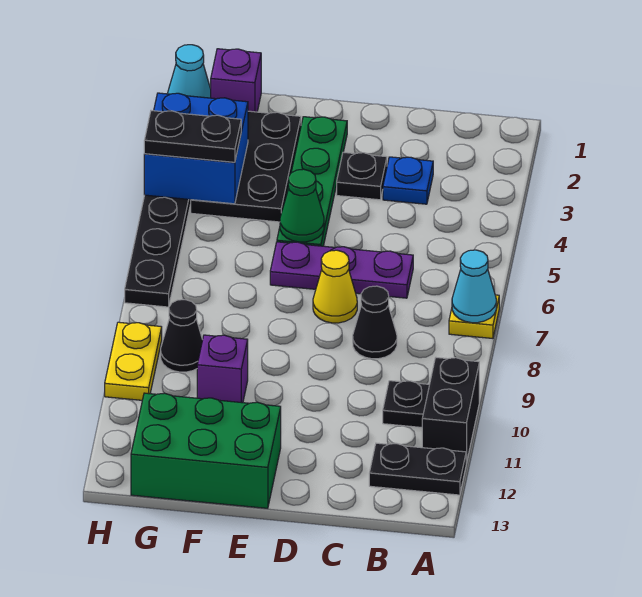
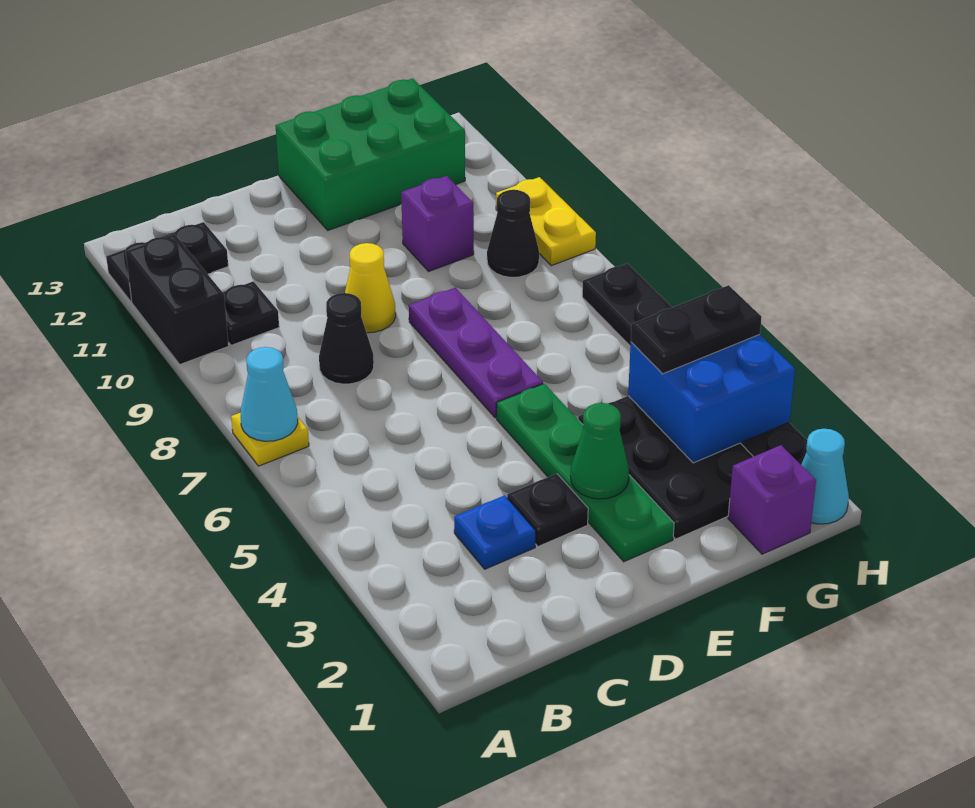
purple 1x3 plate [270,242,413,298] -> purple 1x3 plate turned to [409,288,543,418]
yellow 1x1 cone [313,250,357,323] -> yellow 1x1 cone moved to [345,243,396,333]
green 1x1 cone [280,169,324,242] -> green 1x1 cone moved to [571,403,629,499]

